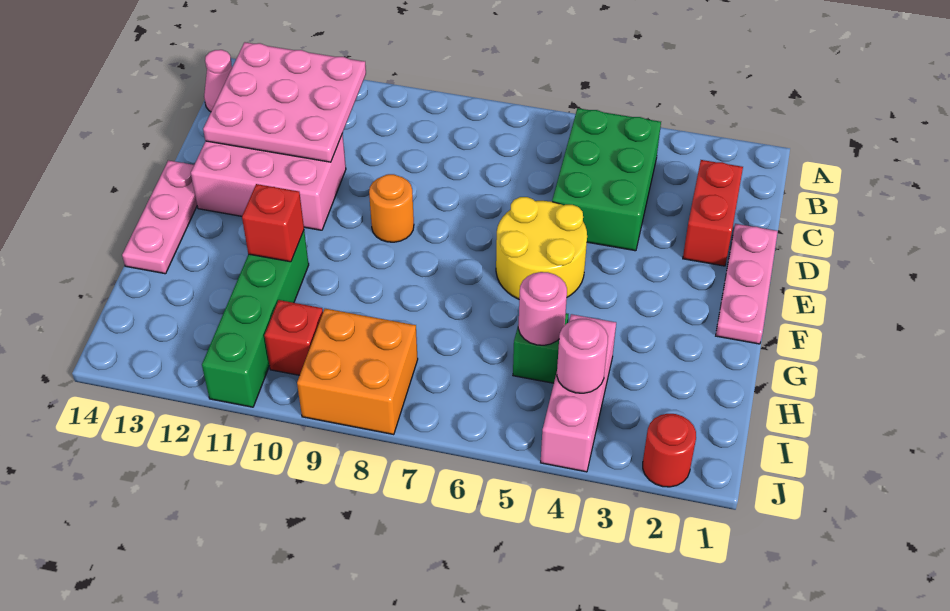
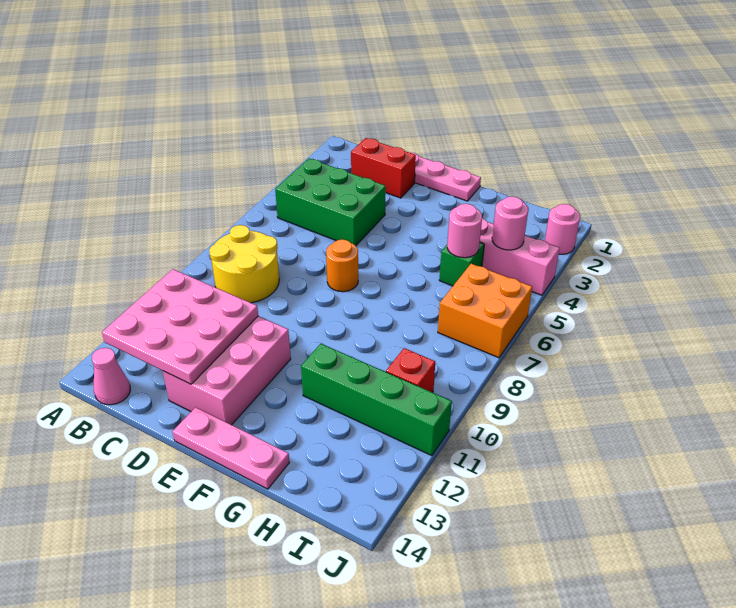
yellow 2x2 round brick [496,197,587,299] -> yellow 2x2 round brick moved to [209,225,279,303]
orange 1x1 round brick [369,174,414,242] -> orange 1x1 round brick moved to [326,239,358,292]
red 1x1 brick [242,184,304,262] -> none
orange 2x2 brick [297,309,418,435] -> orange 2x2 brick moved to [438,264,532,358]
red 1x1 round brick [643,414,696,487] -> pink 1x1 round brick [545,204,580,254]

